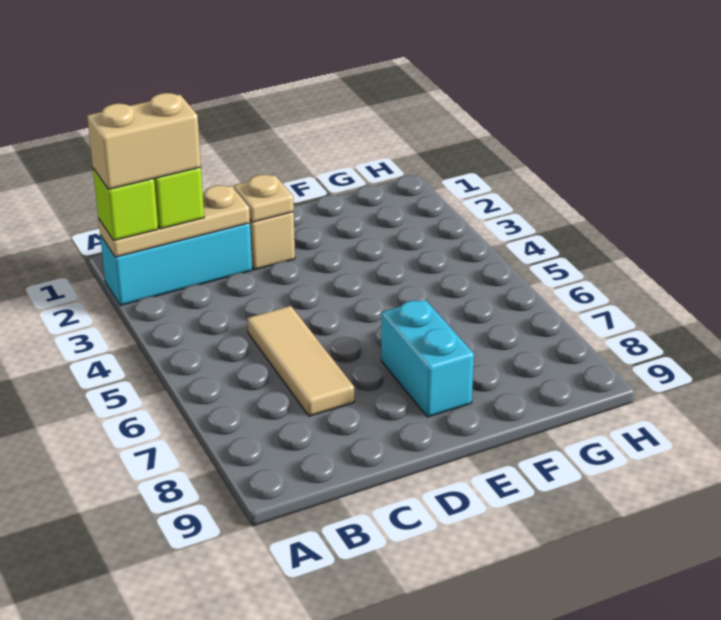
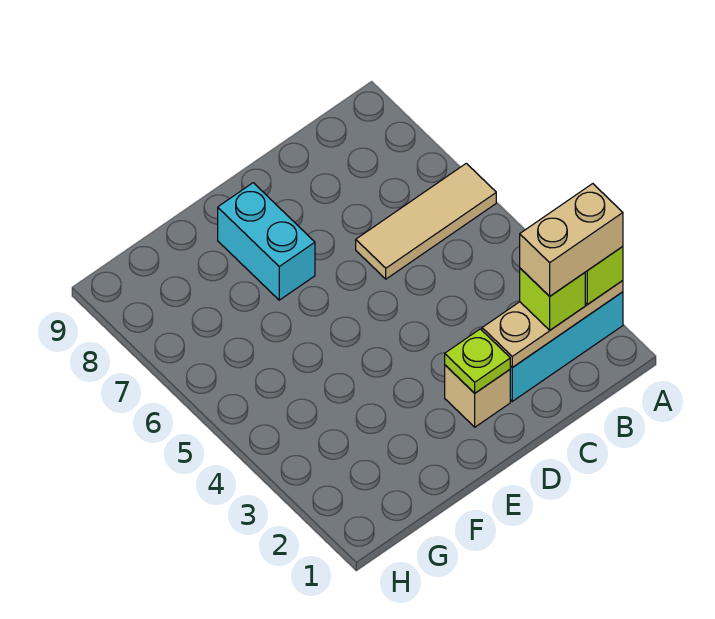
tan 1x3 tile [247,306,354,416] -> tan 1x3 tile turned to [356,163,496,279]
tan 1x1 plate [234,175,294,222] -> lime 1x1 plate [445,329,510,393]

